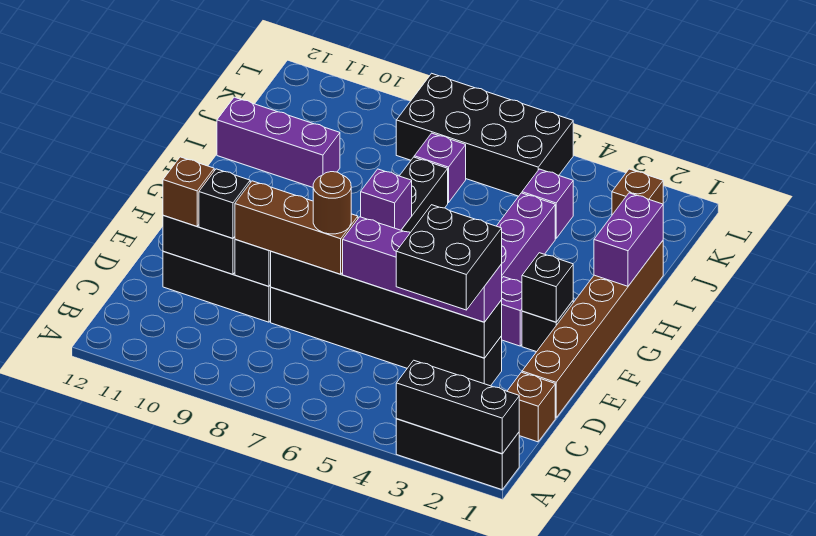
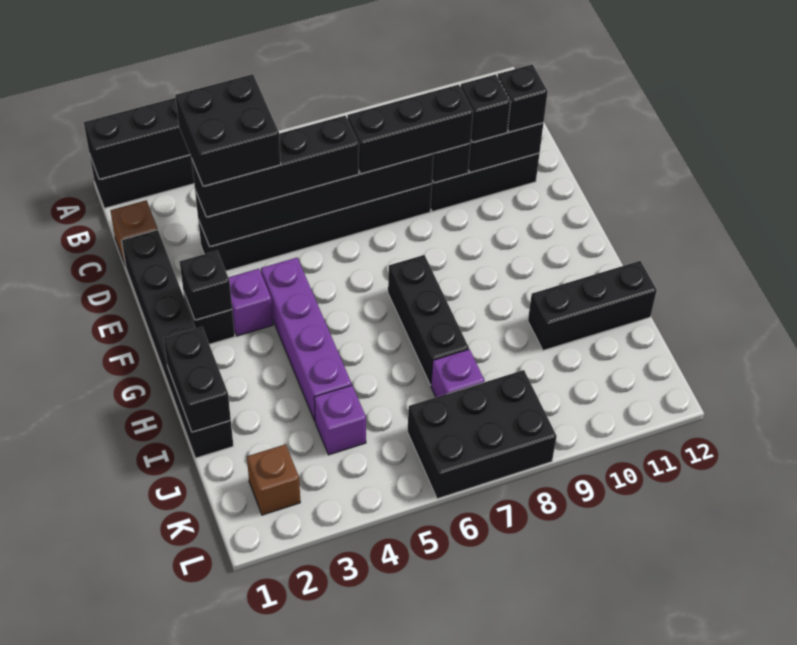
brown 1x6 brick [522,241,663,418] -> black 1x6 brick [121,230,233,458]
purple 1x4 brick [343,217,502,322] -> black 1x4 brick [191,116,359,217]
brown 1x3 brick [235,181,358,274] -> black 1x3 brick [347,85,473,174]
brown 1x1 round brick [313,172,351,234] -> none
brown 1x1 brick [163,157,214,226] -> black 1x1 brick [498,64,548,132]
purple 1x1 brick [361,169,412,230] -> none
purple 1x2 brick [594,193,663,286] -> black 1x2 brick [163,327,231,432]
purple 1x3 brick [217,97,340,187] -> black 1x3 brick [528,261,657,350]
black 2x4 brick [396,73,573,196] -> black 2x3 brick [407,370,557,499]

